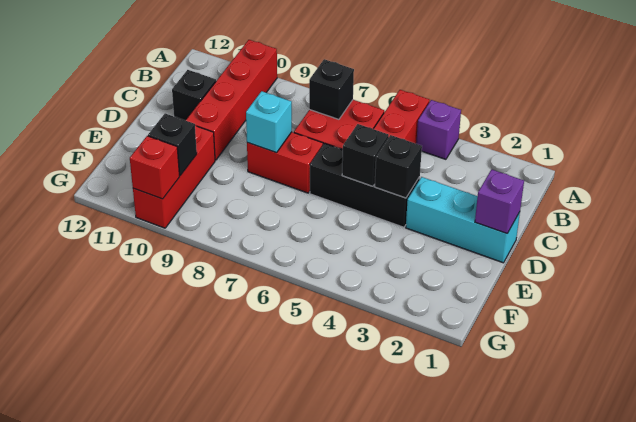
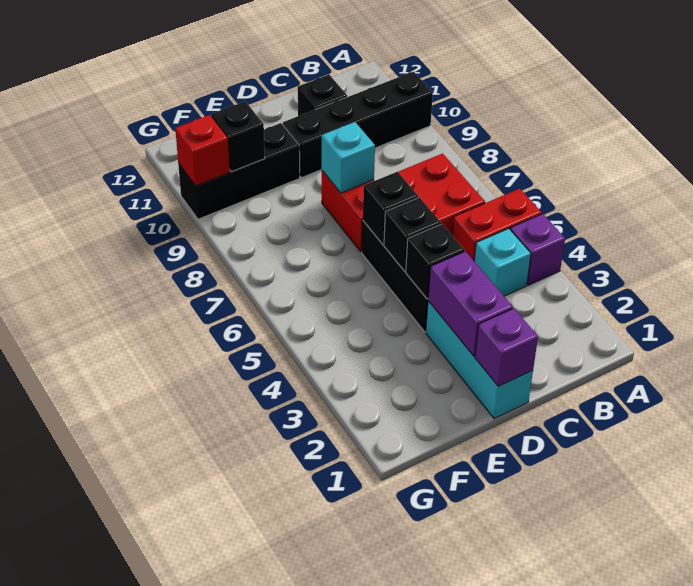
red 1x4 brick [186,40,277,160] -> black 1x4 brick [283,72,433,178]
none -> cyan 1x1 brick [474,229,531,296]
black 1x1 brick [309,59,354,119] -> black 1x1 brick moved to [363,172,419,244]
none -> purple 1x2 brick [428,251,513,356]
red 1x3 brick [133,126,215,228] -> black 1x3 brick [178,123,300,219]

